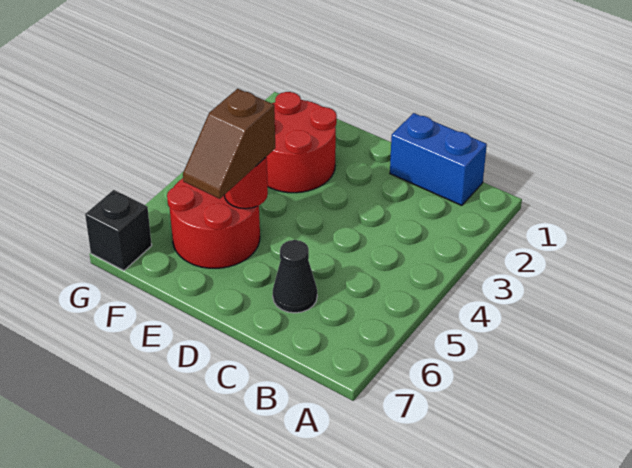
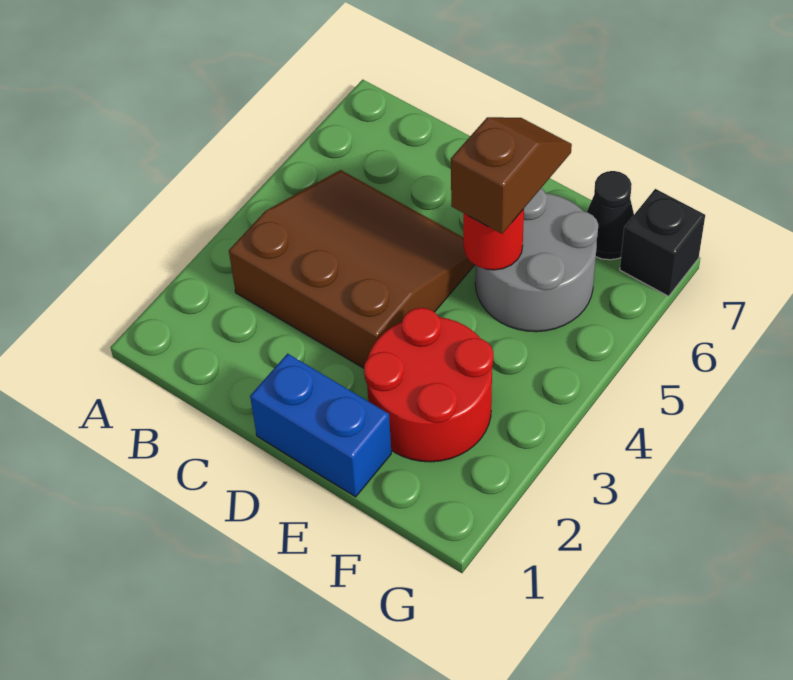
blue 1x2 brick [390,113,487,205] -> blue 1x2 brick moved to [250,354,391,497]
none -> brown 3x3 slope [229,170,475,368]
black 1x1 cone [273,240,317,313] -> black 1x1 cone moved to [587,171,634,260]
red 2x2 round brick [167,178,260,268] -> grey 2x2 round brick [475,188,598,332]

